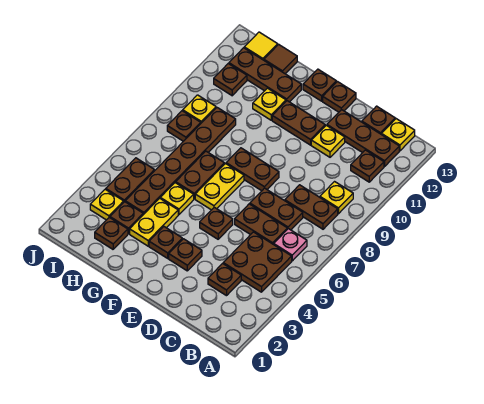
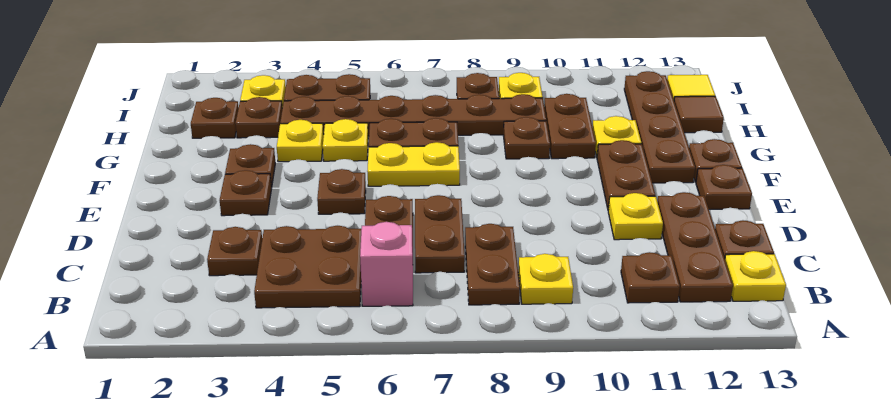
pink 1x1 plate [274,229,307,261] -> pink 1x1 brick [360,222,413,306]
brown 1x2 plate [226,148,279,191] -> brown 1x2 plate moved to [544,94,596,159]
yellow 1x2 plate [130,198,178,246] -> yellow 1x1 plate [277,120,324,162]
brown 1x3 plate [229,48,301,102] -> brown 1x4 plate [624,71,695,183]
brown 1x1 plate [214,64,247,96] -> brown 1x1 plate moved to [503,117,550,159]

